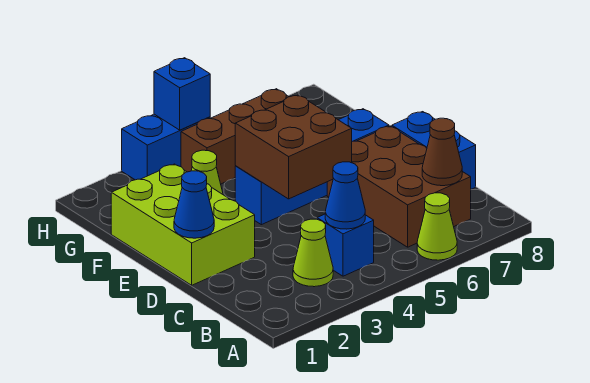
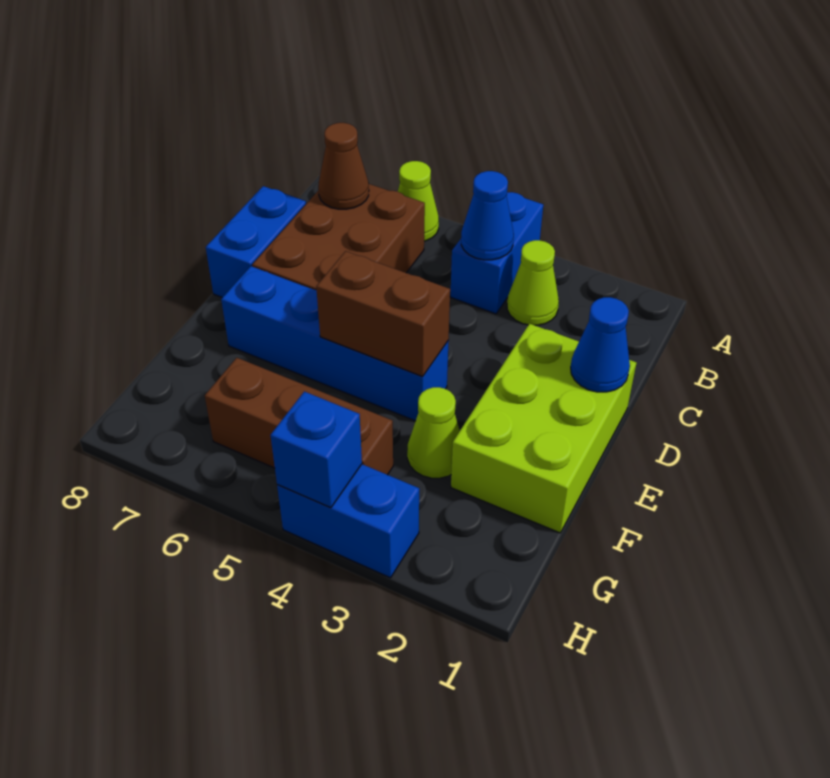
blue 1x1 brick [317,214,374,276] -> blue 1x2 brick [450,192,543,314]
brown 2x2 brick [235,95,352,199] -> brown 1x2 brick [316,251,450,377]

